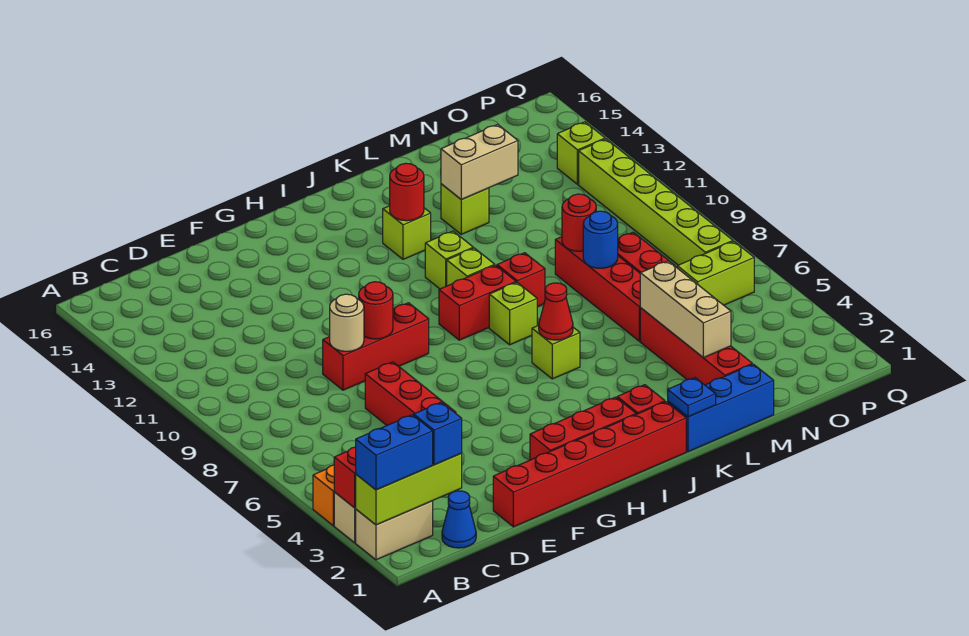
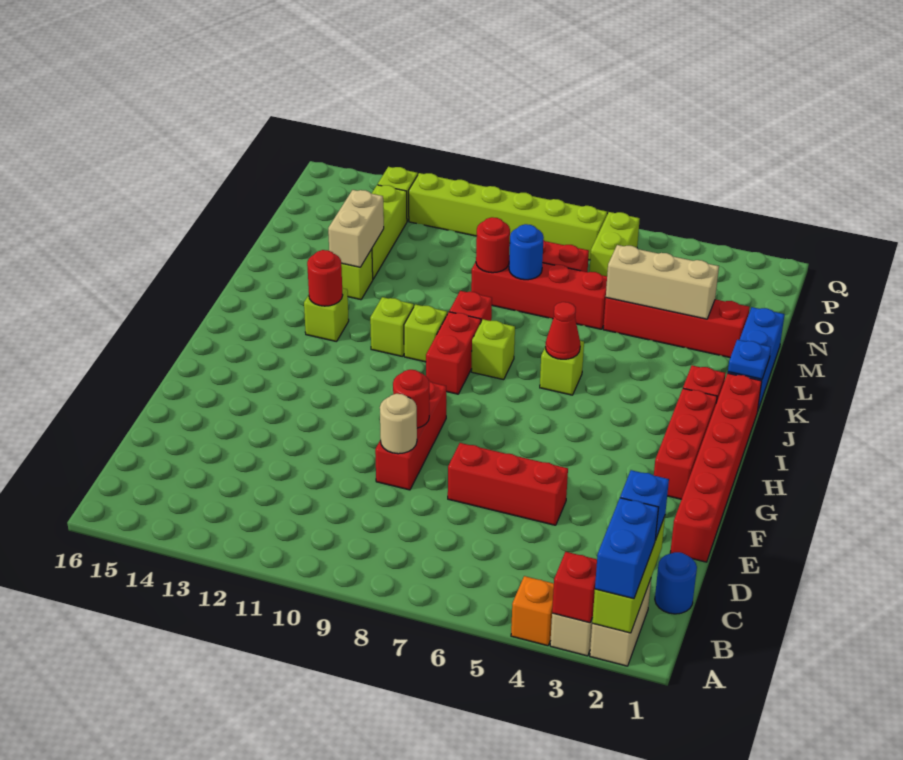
blue 1x1 cone [442,491,476,548] -> blue 1x1 round brick [655,552,697,614]
none -> lime 1x3 brick [372,185,407,279]

